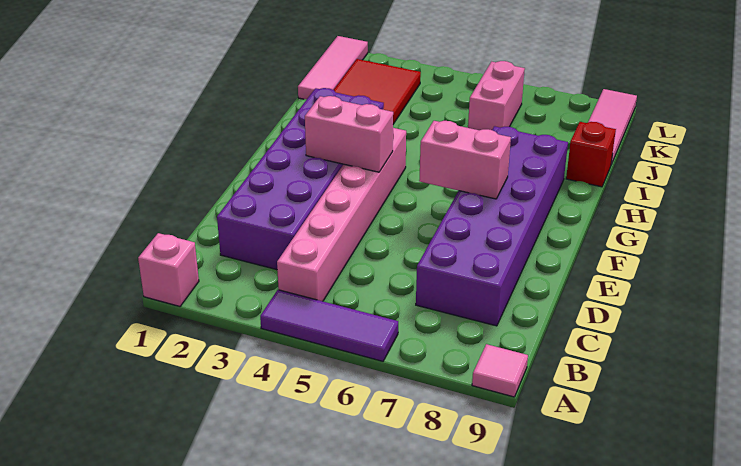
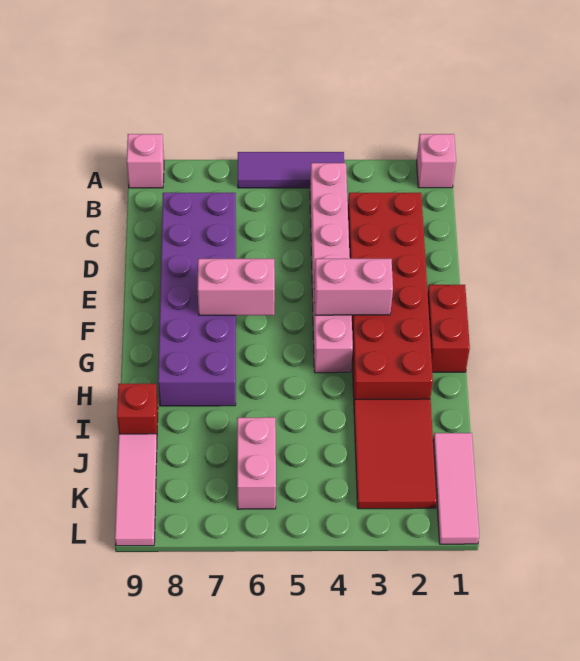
pink 1x1 tile [472,344,528,397] -> pink 1x1 brick [127,134,164,188]
purple 2x6 brick [217,88,384,270] -> red 2x6 brick [348,193,433,400]
none -> red 1x2 brick [428,285,470,372]

